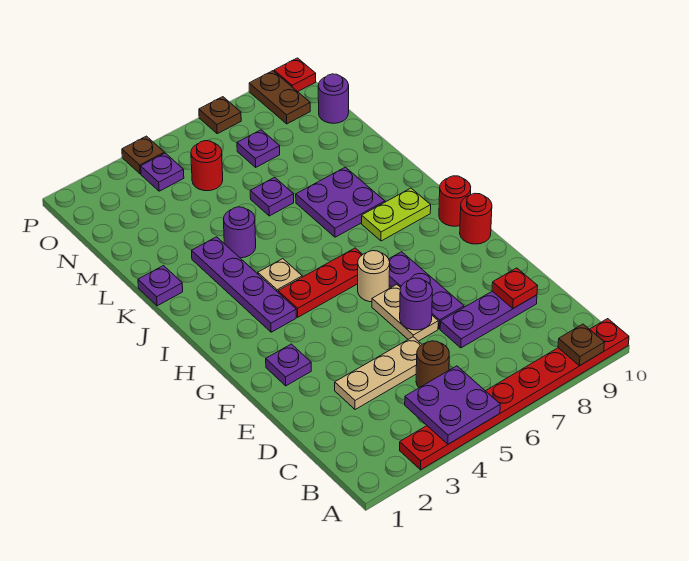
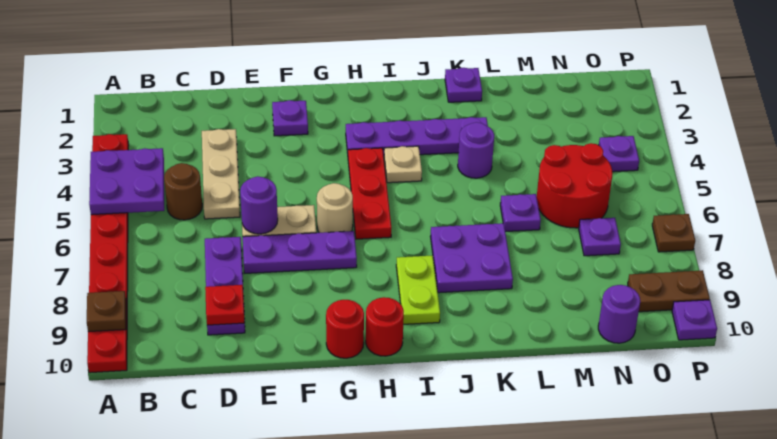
red 1x1 round brick [191,141,223,191] -> red 2x2 round brick [537,143,613,228]
brown 1x1 plate [122,136,164,174] -> none
red 1x1 plate [274,58,316,92] -> purple 1x1 plate [672,300,717,340]

